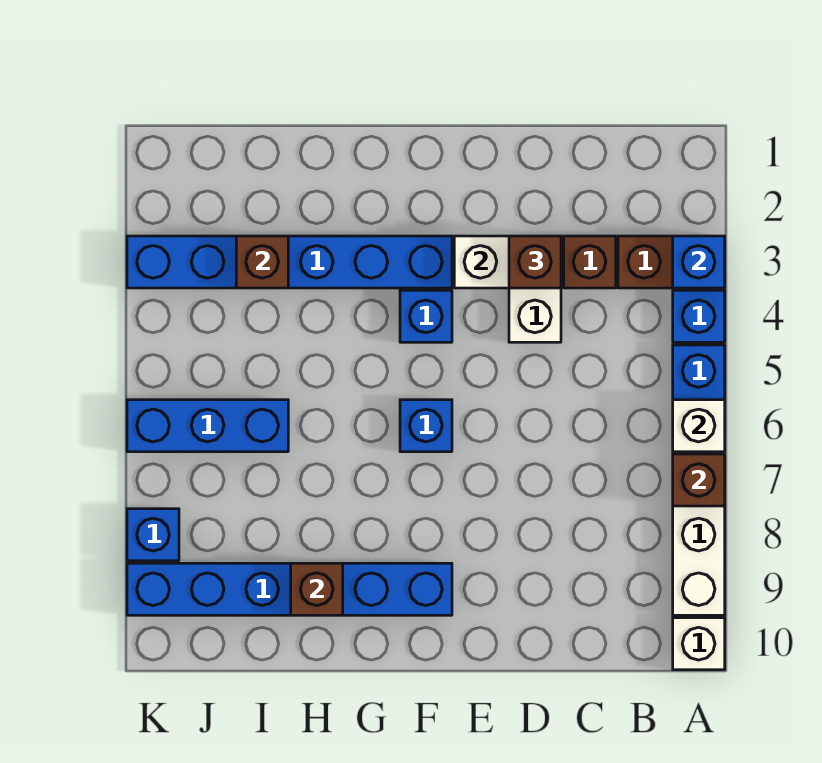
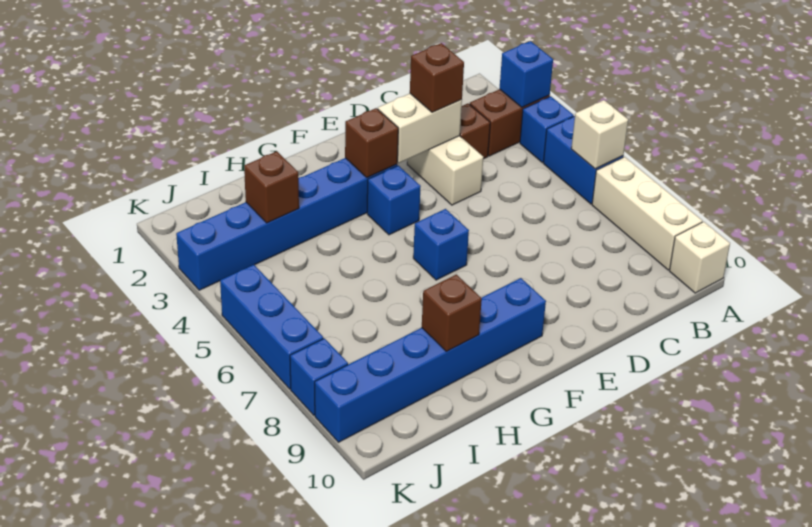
brown 1x1 brick [673,454,725,506] -> brown 1x1 brick moved to [345,108,398,177]
blue 1x3 brick [127,400,288,452] -> blue 1x3 brick turned to [220,265,323,389]

